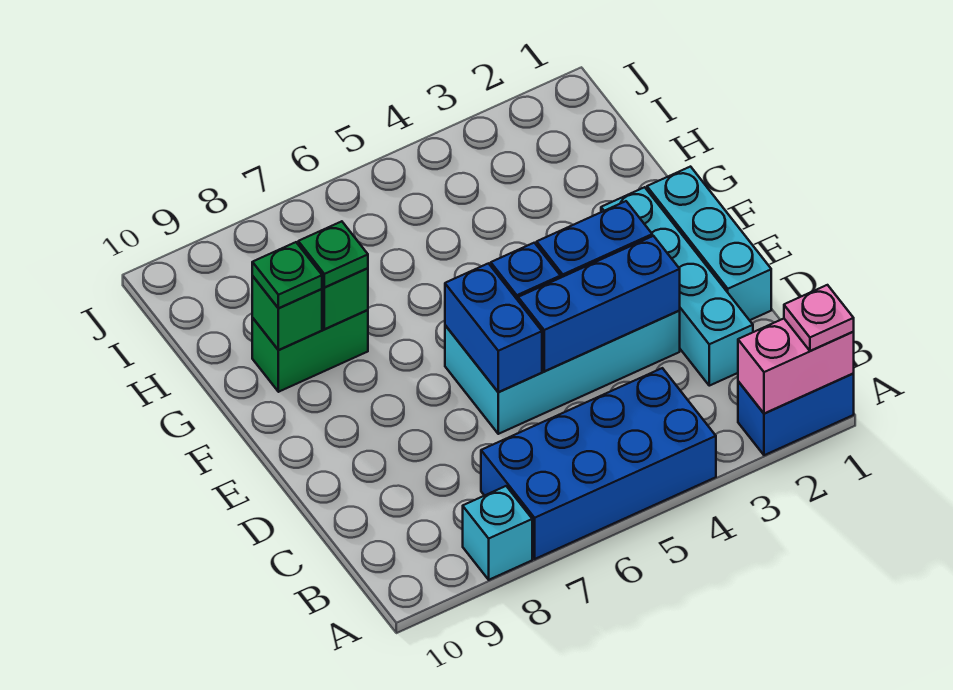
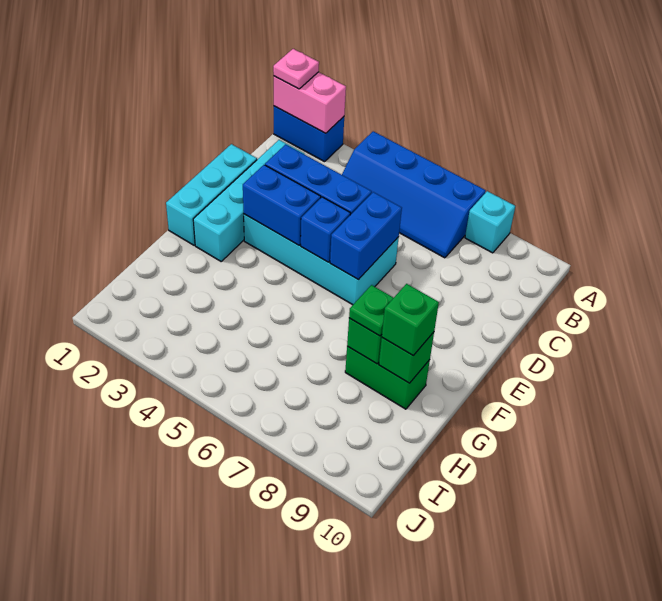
blue 2x4 brick [481,368,716,559] -> blue 2x4 slope [342,131,486,258]
green 1x1 plate [252,242,322,308] -> green 1x1 brick [382,284,439,356]

